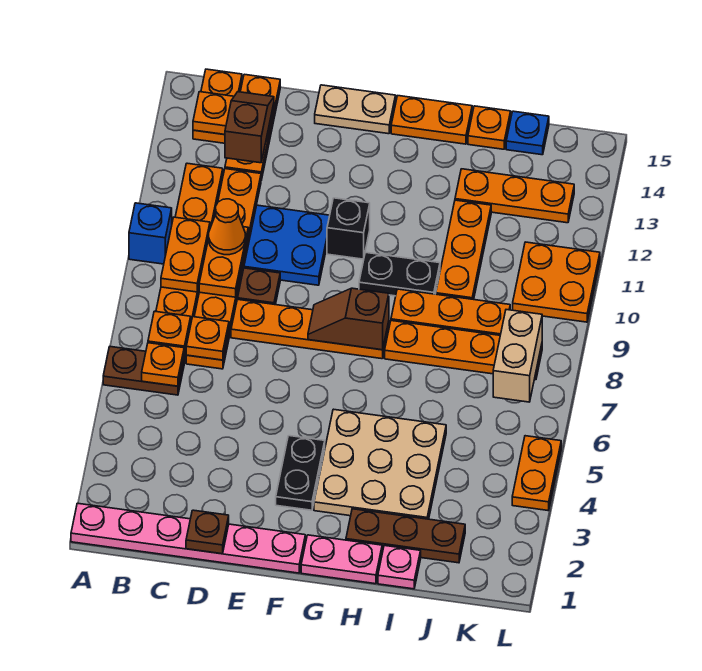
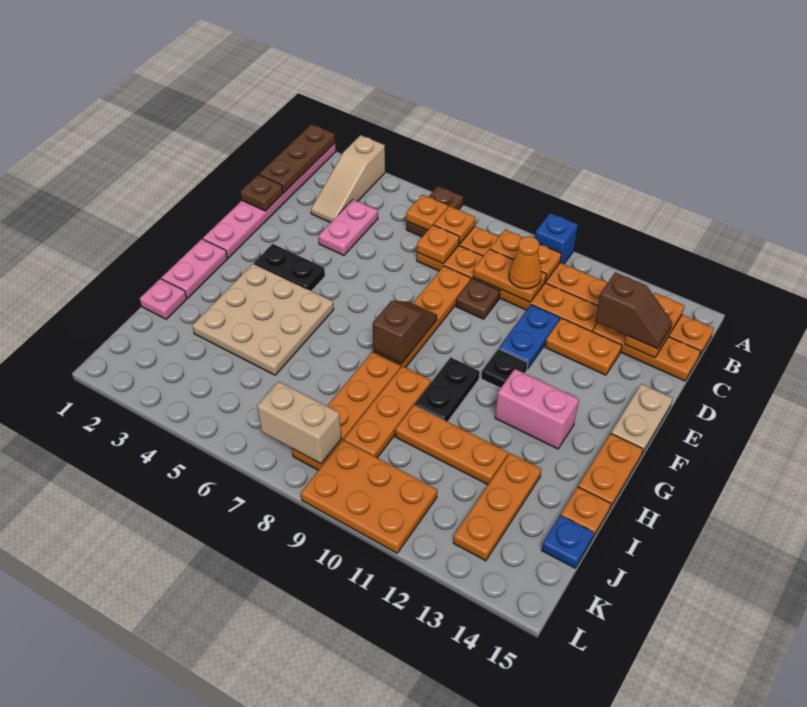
none -> tan 1x3 slope [311,135,385,223]
none -> pink 1x2 plate [318,199,378,255]
blue 2x2 plate [244,205,330,285] -> blue 1x2 plate [499,305,560,369]
black 1x1 brick [327,198,370,259] -> black 1x1 plate [481,349,528,388]
none -> pink 1x2 brick [495,369,579,449]
brown 1x3 plate [346,509,465,563] -> brown 1x3 plate moved to [259,124,335,193]
orange 2x2 plate [513,242,600,322] -> orange 2x3 plate [301,440,437,553]
orange 1x2 plate [512,436,561,511] -> orange 1x2 plate moved to [545,318,622,375]

